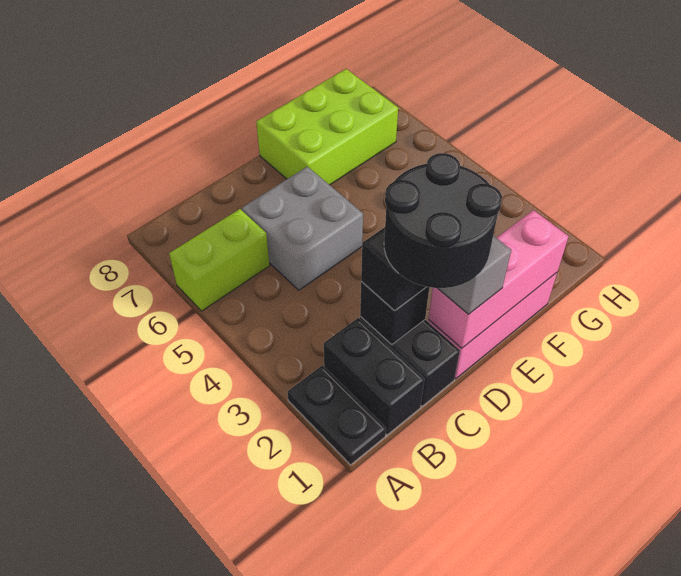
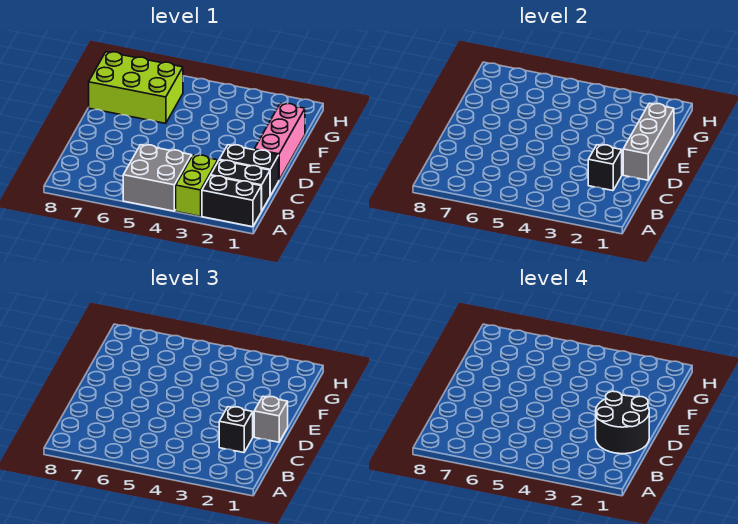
black 1x2 plate [288,365,386,465] -> black 1x2 brick [202,176,261,227]
lime 1x2 brick [169,209,270,311] -> lime 1x2 brick moved to [176,155,218,216]
grey 2x2 brick [242,167,363,290] -> grey 2x2 brick moved to [123,145,192,211]
pink 1x3 brick [429,210,569,348] -> grey 1x3 brick [623,103,674,180]
lime 2x3 brick [256,69,398,185] -> lime 2x3 brick turned to [89,52,183,123]

